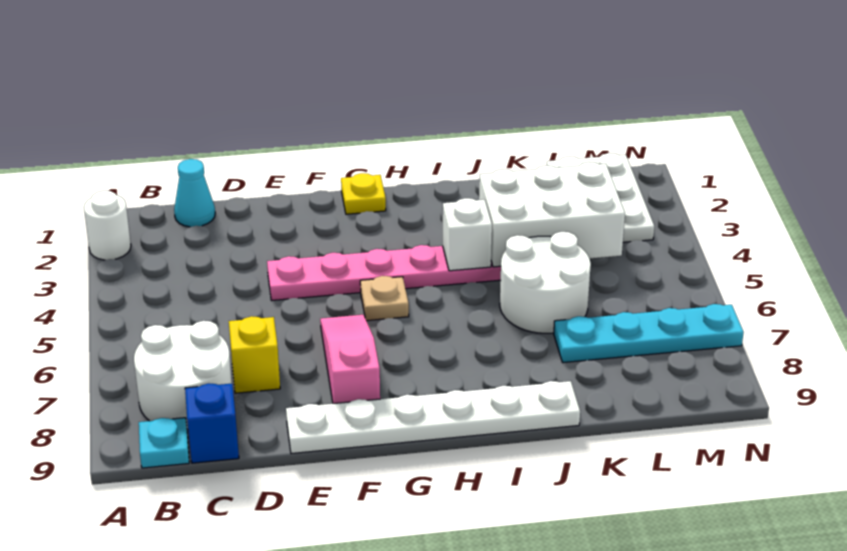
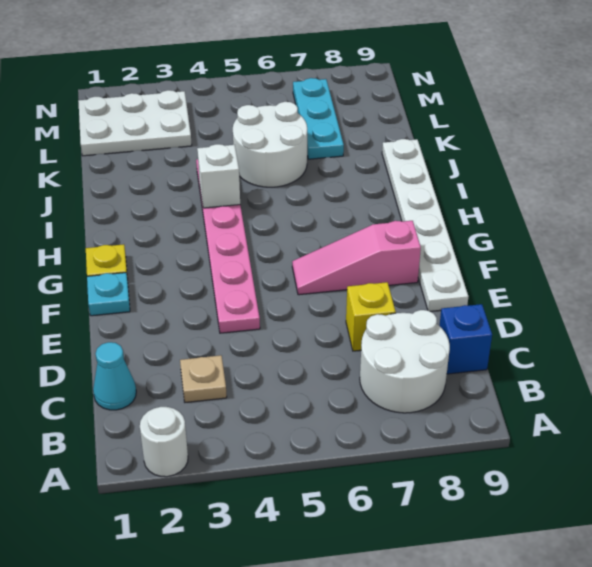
cyan 1x1 plate [139,418,189,468] -> cyan 1x1 plate moved to [87,272,130,316]
tan 1x1 plate [360,276,409,321] -> tan 1x1 plate moved to [180,355,227,402]
white 2x3 brick [479,162,625,267] -> none
cyan 1x4 plate [554,304,744,363] -> cyan 1x3 plate [293,78,344,159]

